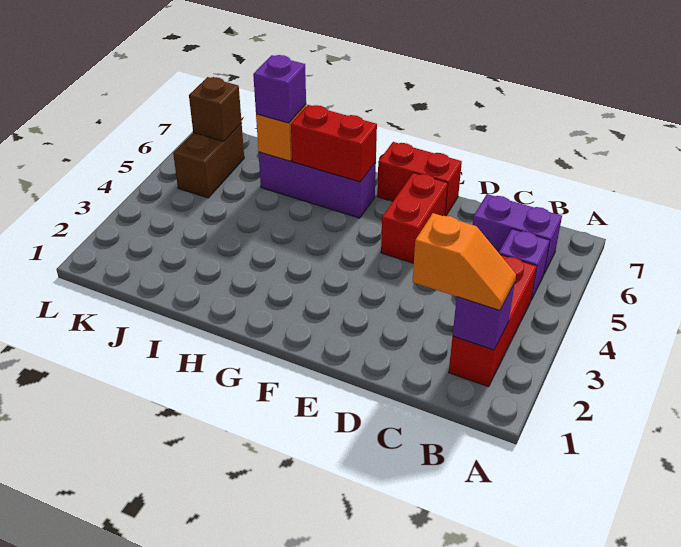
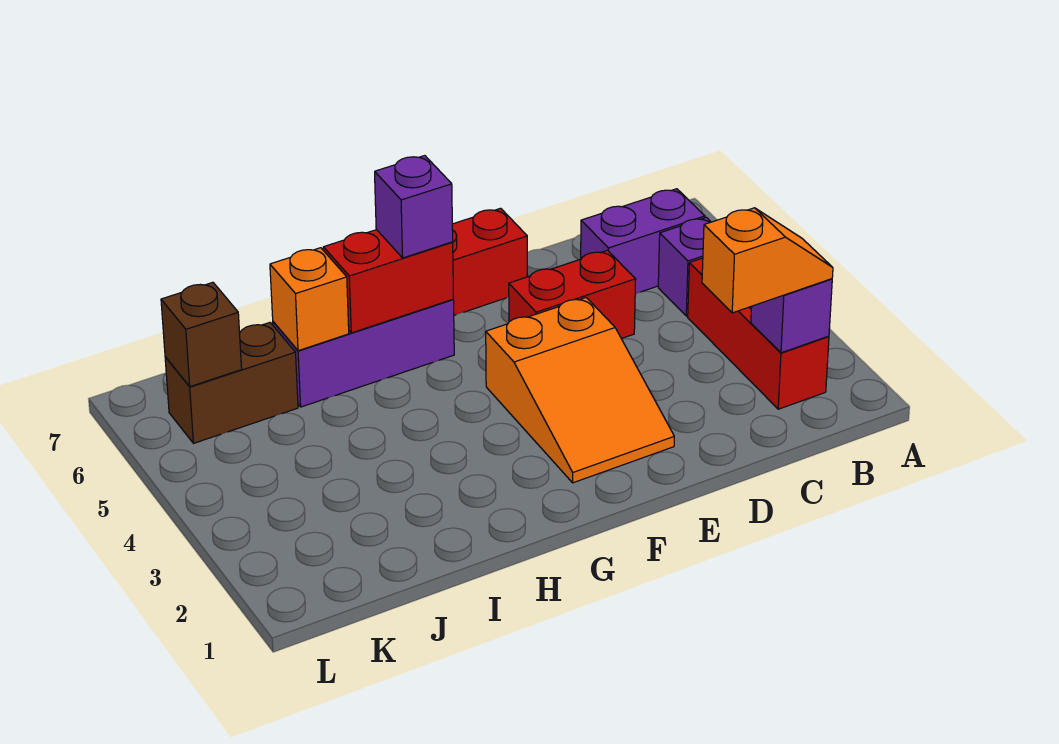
none -> orange 2x3 slope [486,298,674,483]
red 1x2 brick [381,173,448,263] -> red 1x2 brick turned to [509,250,636,339]
purple 1x1 brick [253,55,306,123] -> purple 1x1 brick moved to [375,156,453,258]
brown 1x2 brick [173,123,244,198] -> brown 1x2 brick turned to [165,323,298,443]

